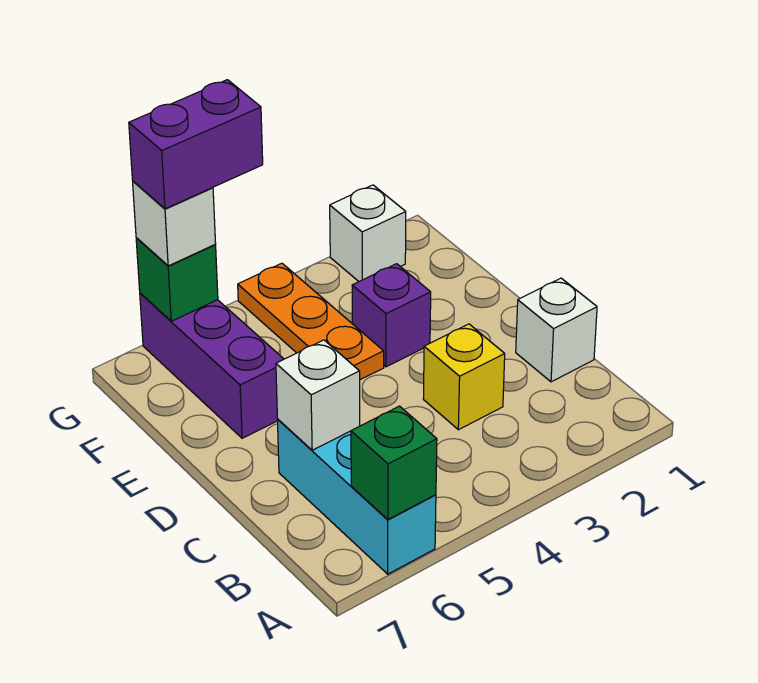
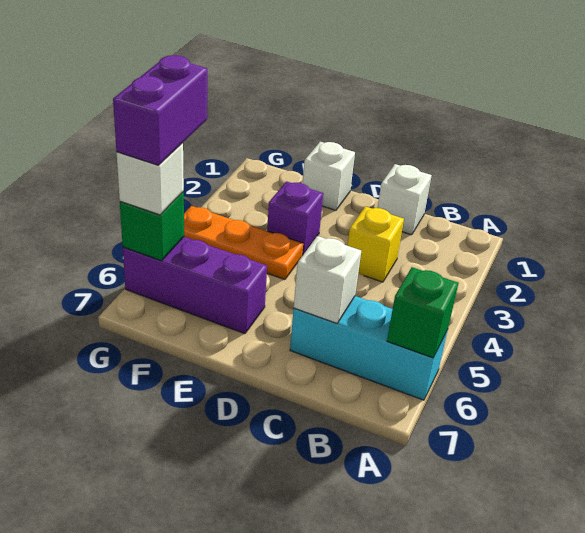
white 1x1 brick [330,185,406,281] -> white 1x1 brick moved to [303,142,355,210]

